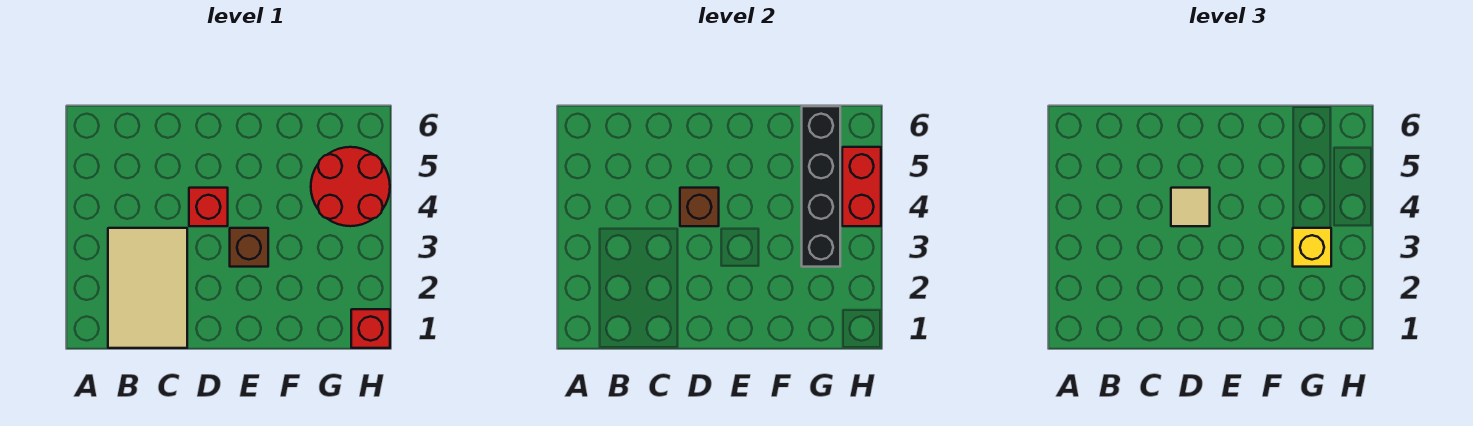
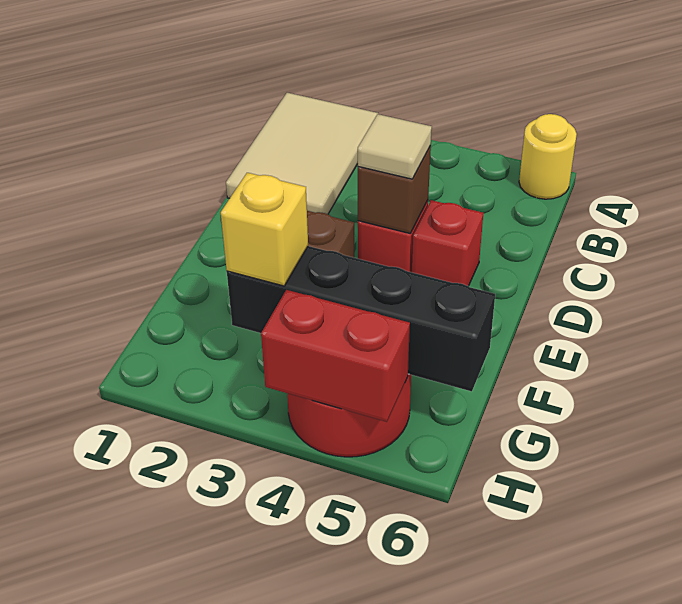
none -> yellow 1x1 round brick [519,114,577,199]
tan 2x3 tile [108,228,187,348] -> tan 2x3 tile turned to [226,93,378,214]
red 1x1 brick [351,309,390,348] -> red 1x1 brick moved to [412,200,483,286]

